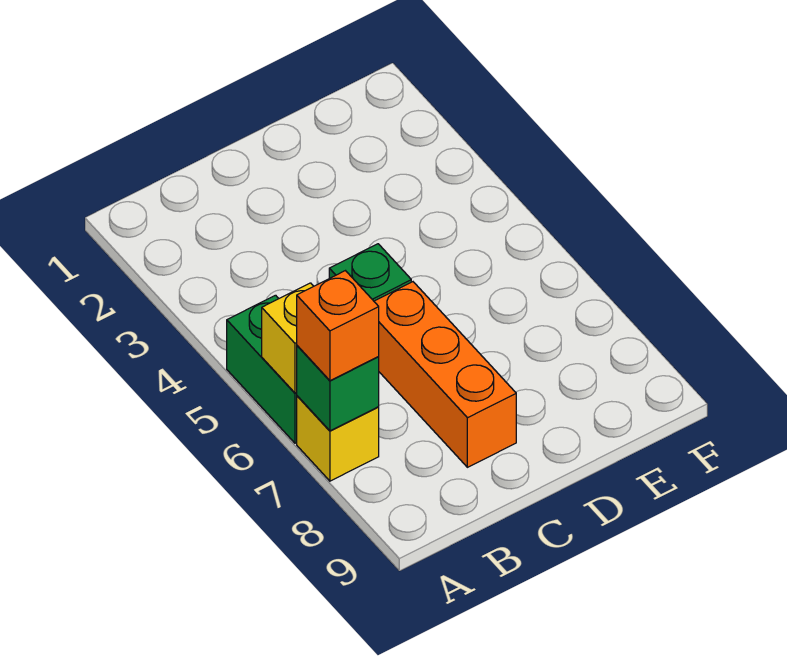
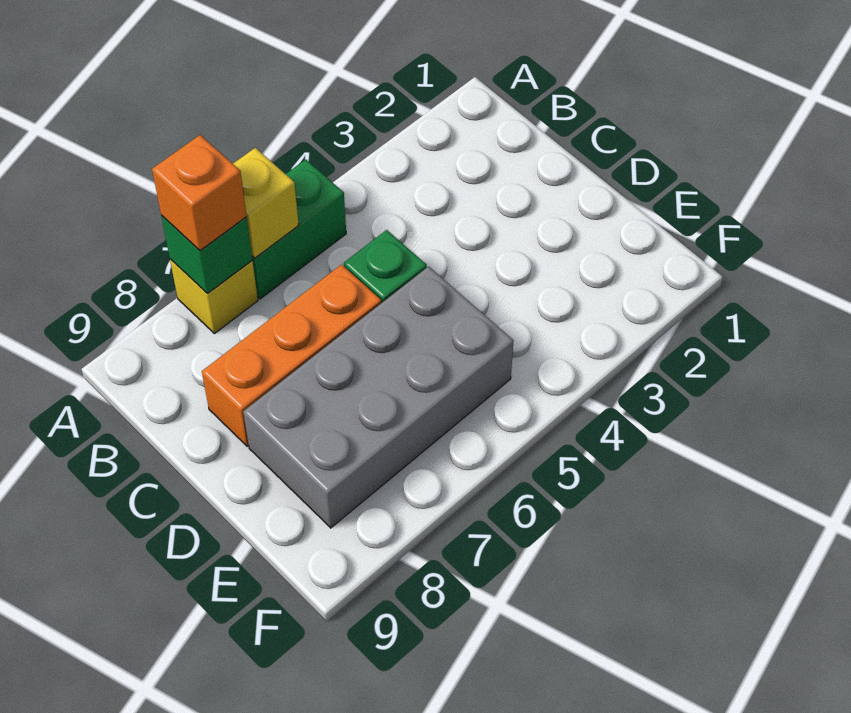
none -> grey 2x4 brick [243,266,513,528]

